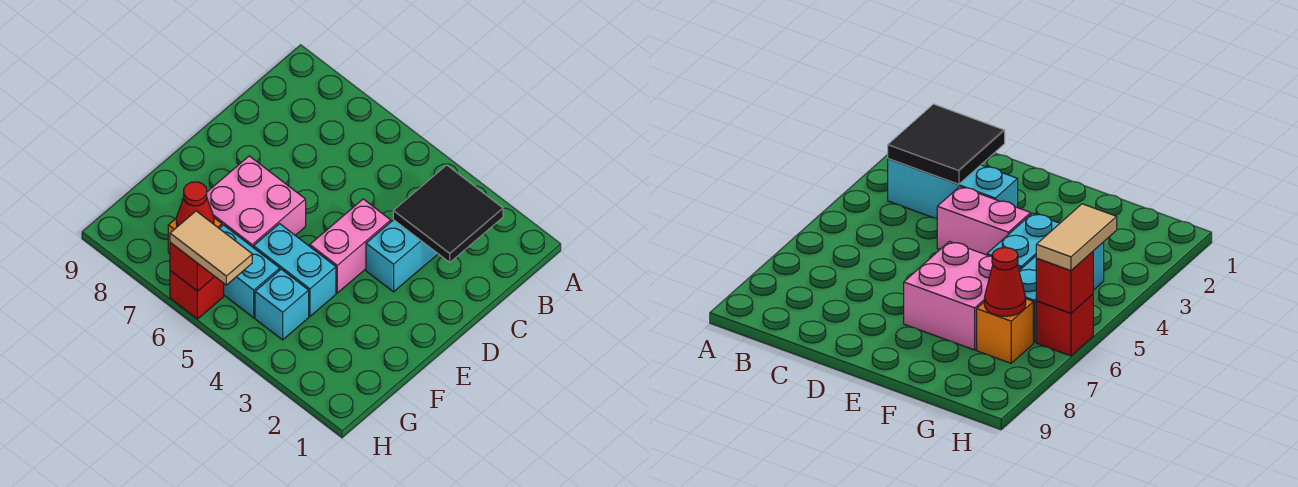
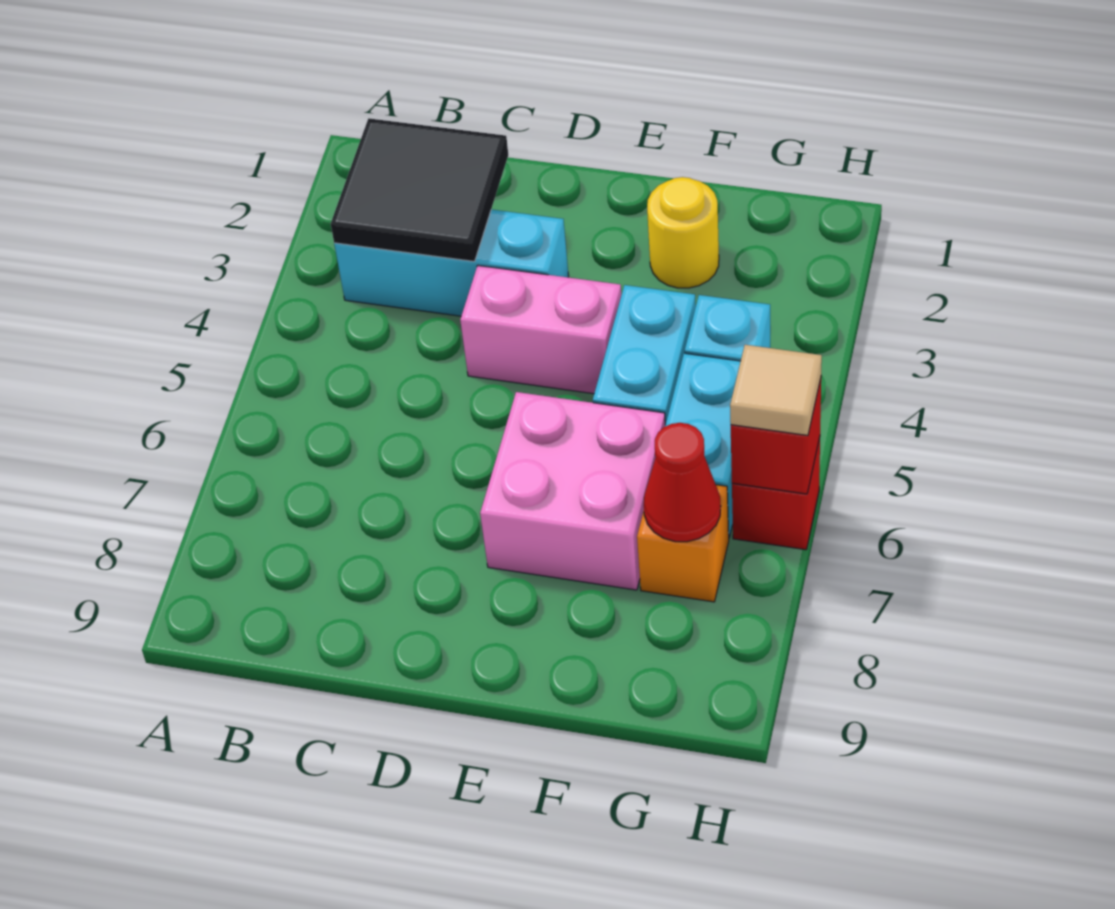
none -> yellow 1x1 round brick [647,177,719,288]
tan 1x2 tile [170,211,252,285] -> tan 1x1 tile [730,345,822,435]

